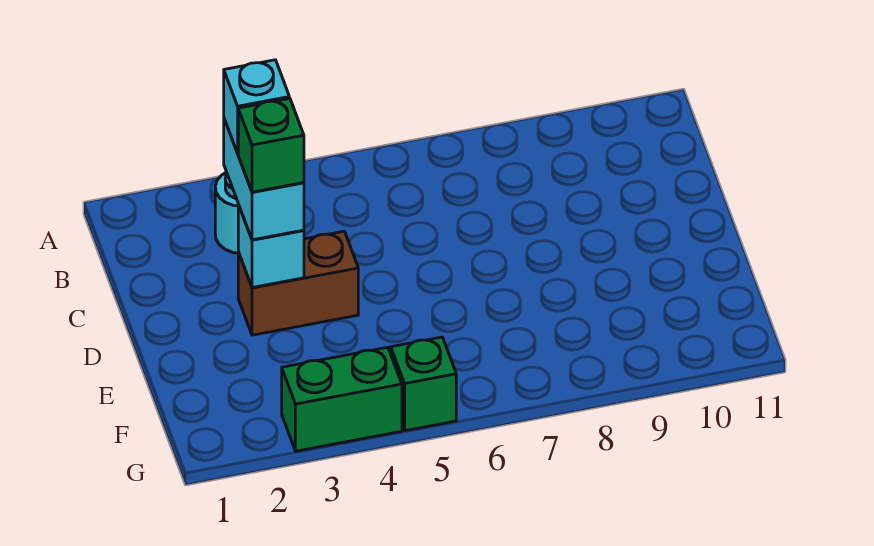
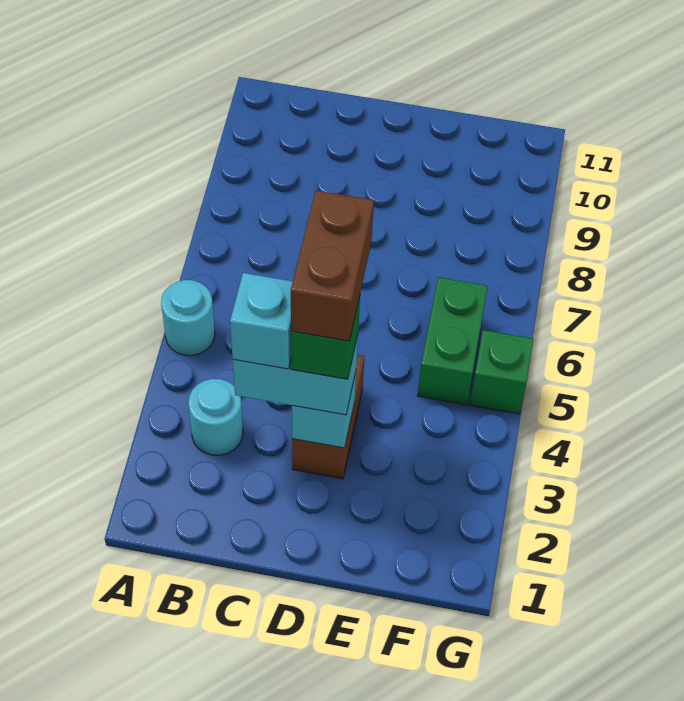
none -> cyan 1x1 round brick [161,280,215,356]
none -> brown 1x2 brick [291,190,374,341]
green 1x2 brick [282,347,402,451] -> green 1x2 brick moved to [418,277,488,405]

